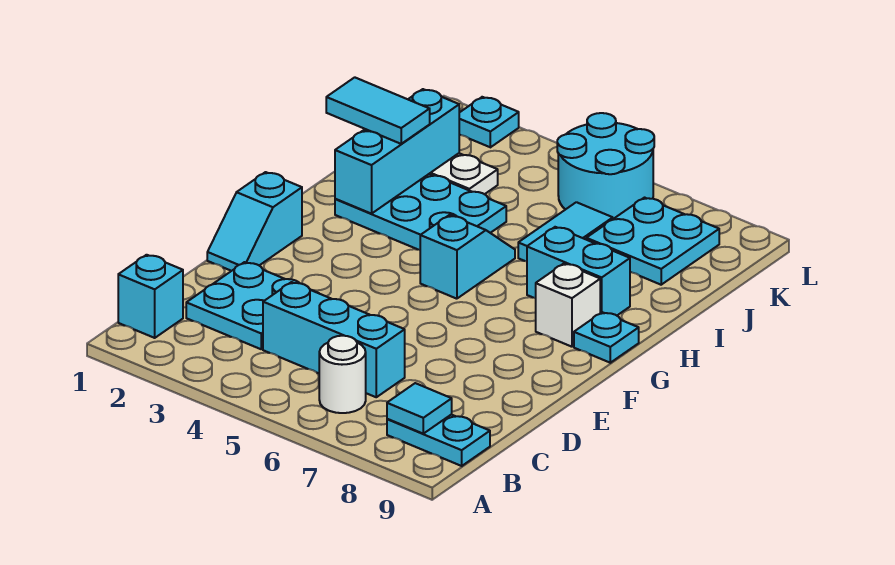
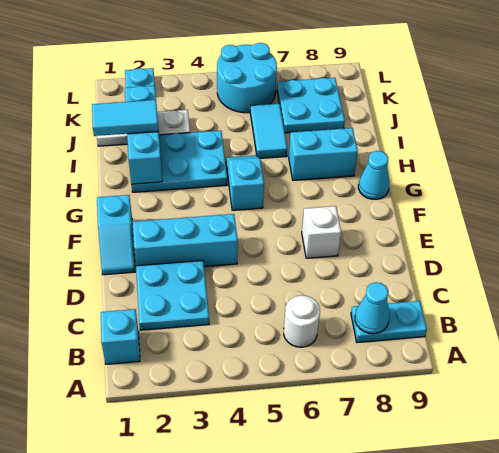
cyan 1x1 tile [387,383,452,434] -> cyan 1x1 cone [355,282,390,334]
cyan 1x3 brick [263,282,405,397] -> cyan 1x3 brick moved to [133,214,238,267]
white 1x1 brick [536,264,600,347] -> white 1x1 brick moved to [302,206,341,258]
cyan 1x1 plate [574,312,639,363] -> cyan 1x1 cone [358,151,389,199]

